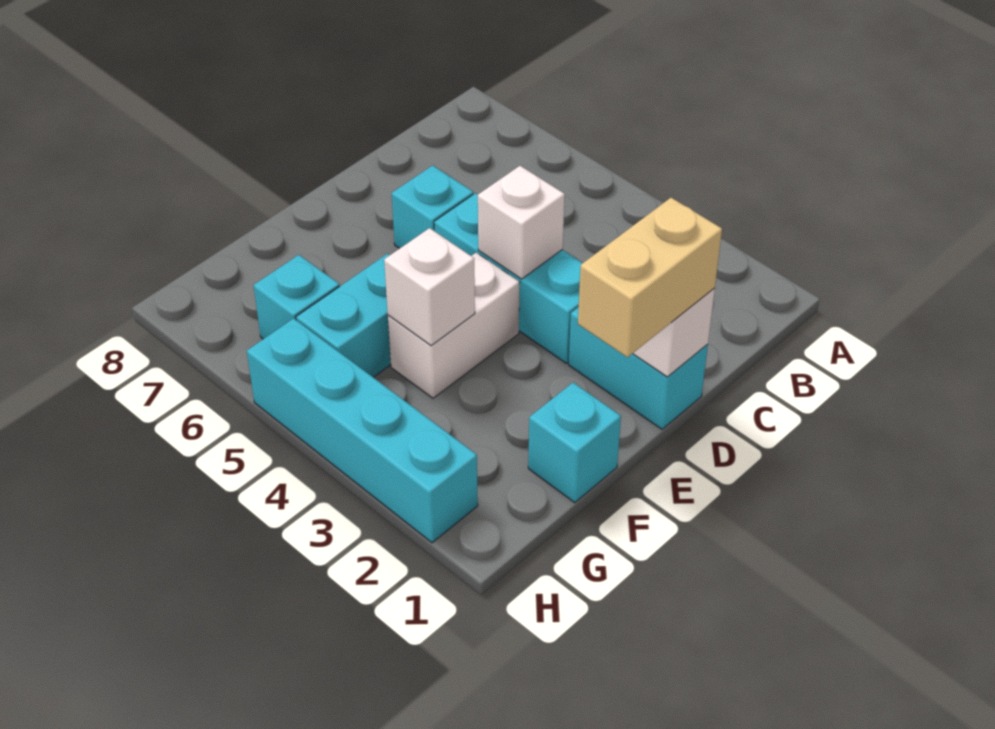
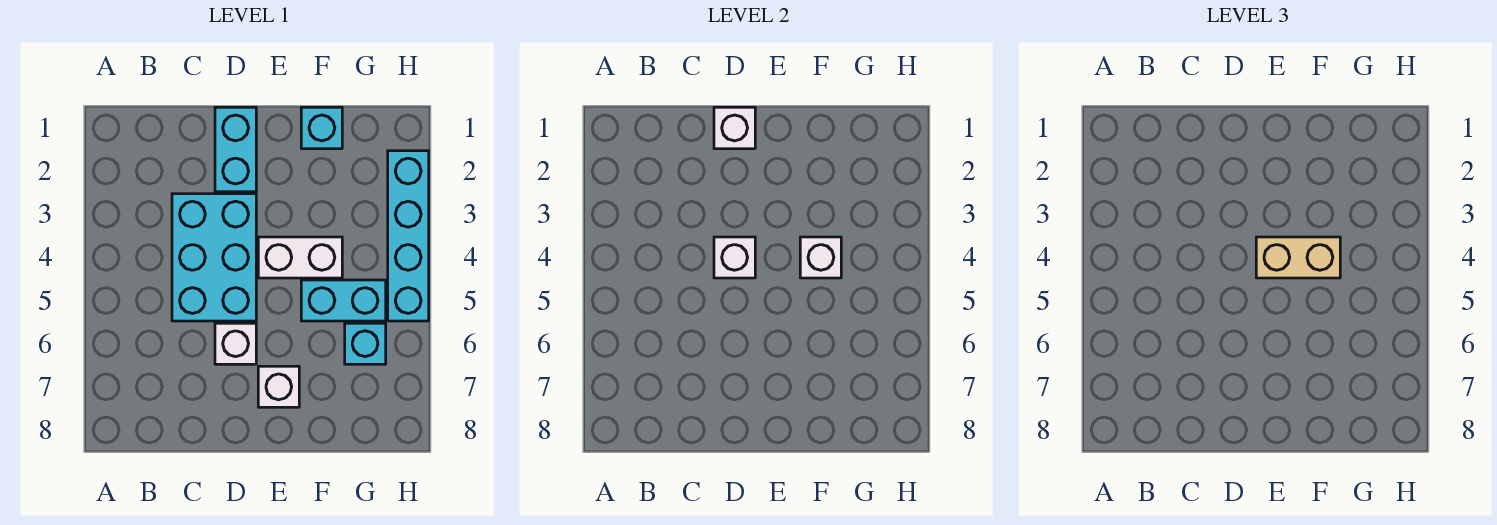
tan 1x2 brick [578,198,722,357] -> tan 1x2 brick moved to [1256,237,1340,278]
cyan 1x3 brick [434,193,582,363] -> cyan 2x3 brick [172,194,256,321]
cyan 1x1 brick [392,165,473,249] -> white 1x1 brick [215,323,256,364]
none -> white 1x1 brick [258,366,299,407]

